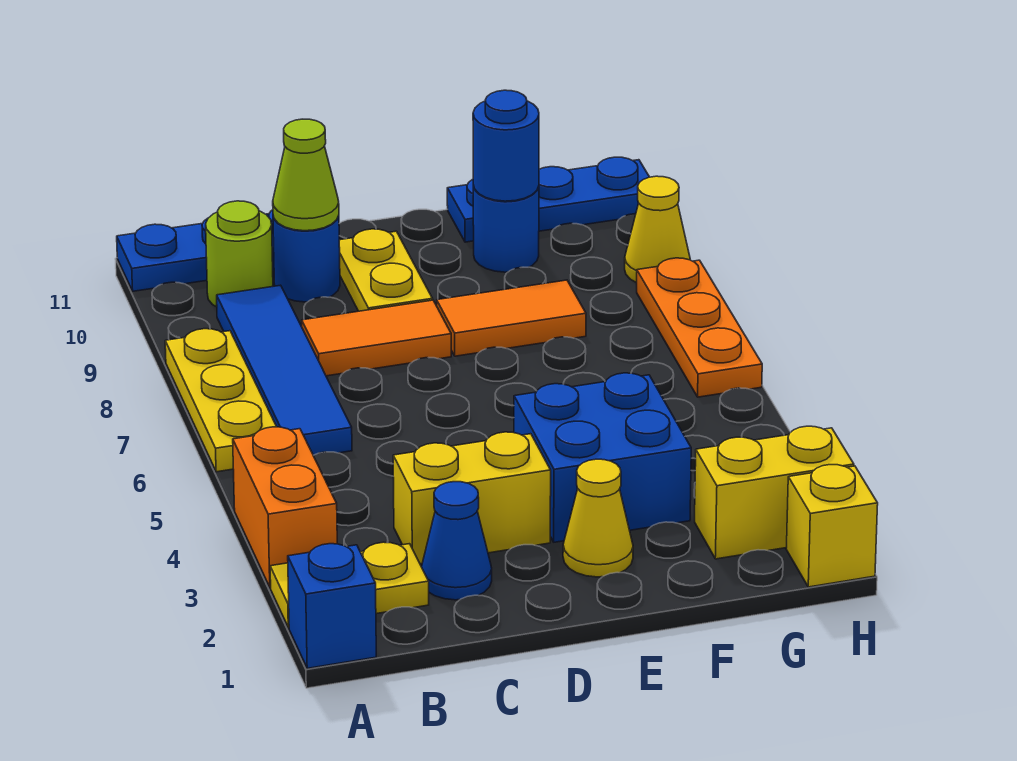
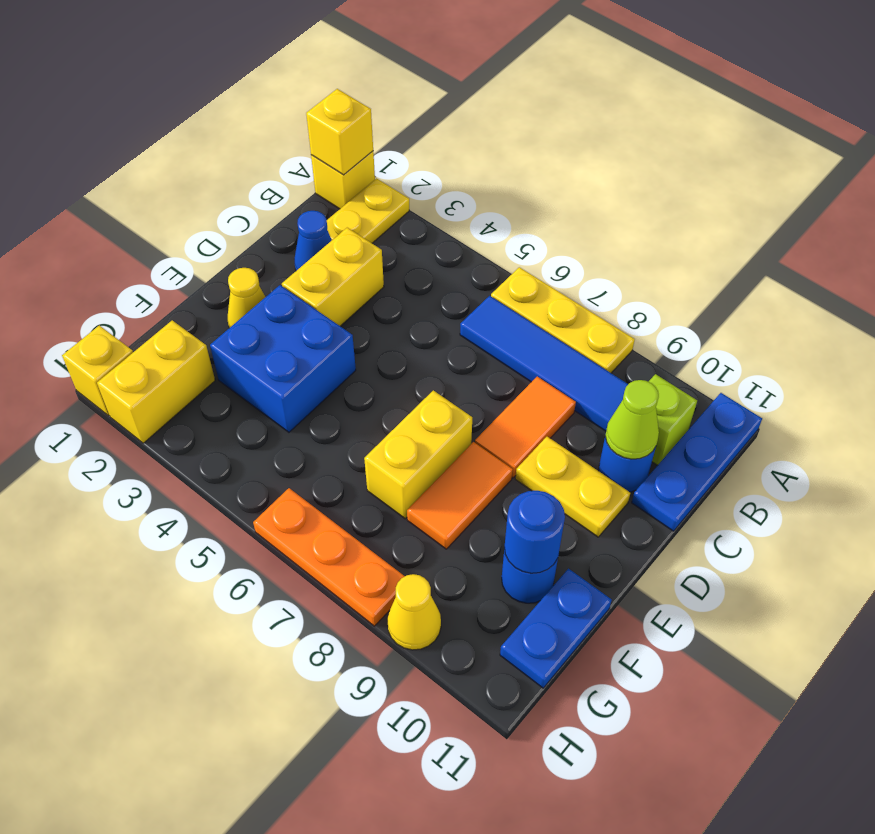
blue 1x1 brick [288,544,376,668] -> yellow 1x1 brick [311,151,375,209]
none -> yellow 1x1 brick [306,89,373,175]
orange 1x2 brick [233,427,337,588] -> none
lime 1x1 round brick [206,201,273,307] -> lime 1x1 brick [649,374,697,465]
none -> yellow 1x2 brick [364,390,472,519]
blue 1x3 plate [447,157,649,242] -> blue 1x2 plate [500,569,612,688]

